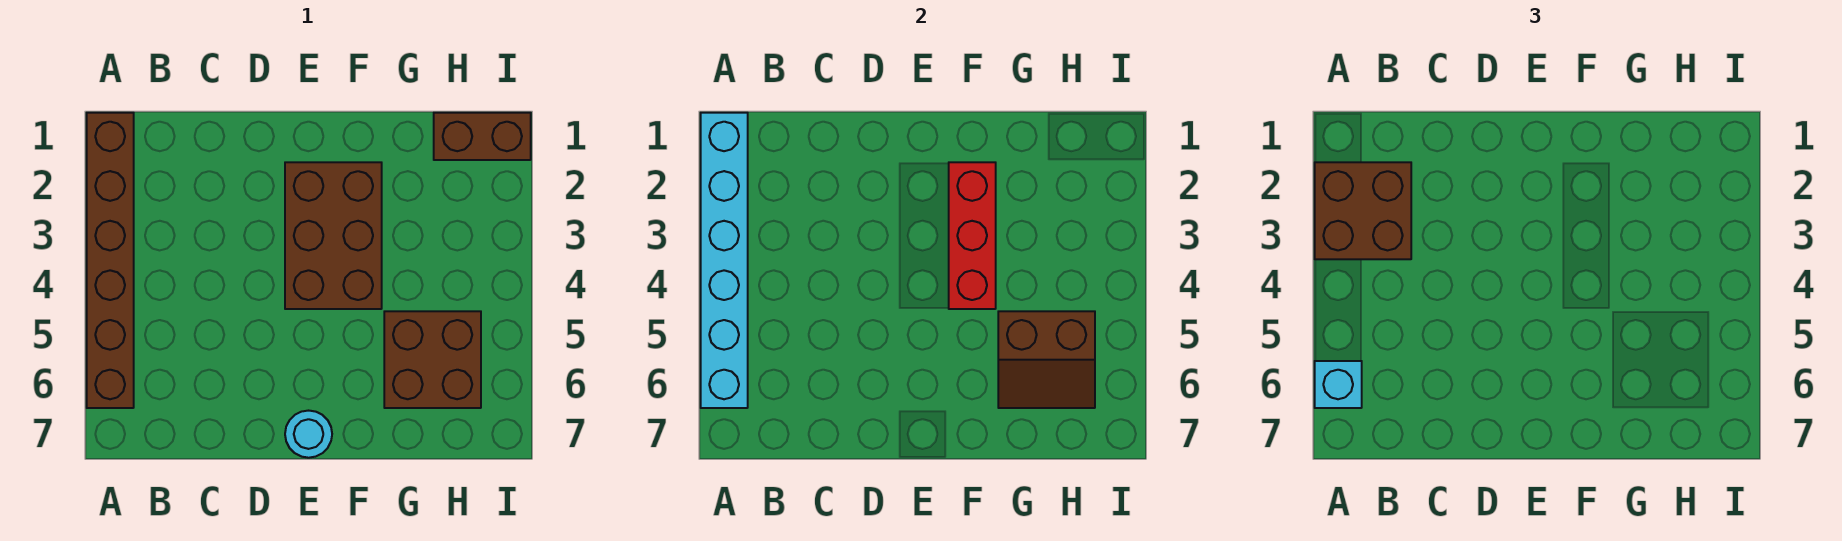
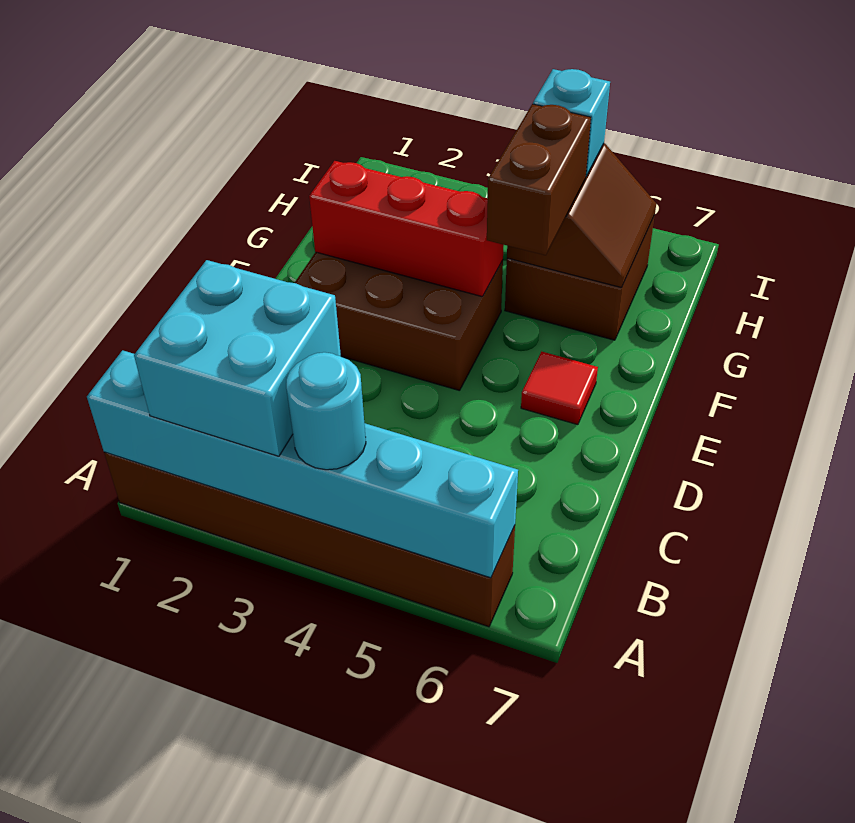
brown 2x2 brick [1315,162,1411,259] -> cyan 2x2 brick [134,260,341,456]
cyan 1x1 brick [1315,361,1362,408] -> cyan 1x1 brick moved to [533,69,610,177]
none -> red 1x1 tile [521,352,598,425]
cyan 1x1 round brick [285,411,332,458] -> cyan 1x1 round brick moved to [286,352,366,470]
brown 1x2 brick [434,113,531,160] -> brown 1x2 brick moved to [487,104,591,255]

